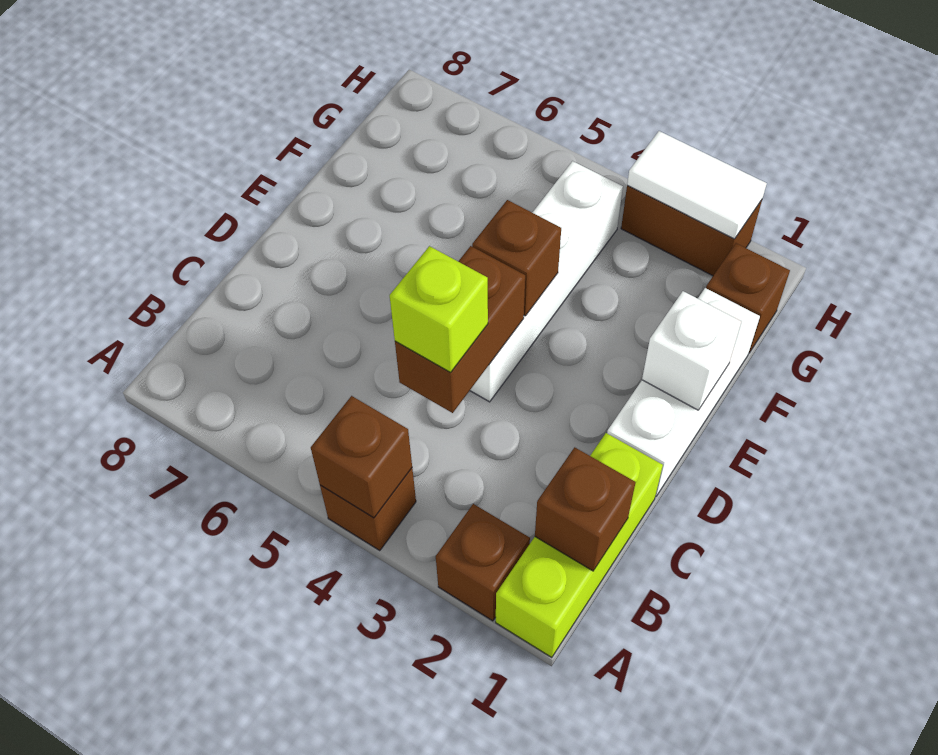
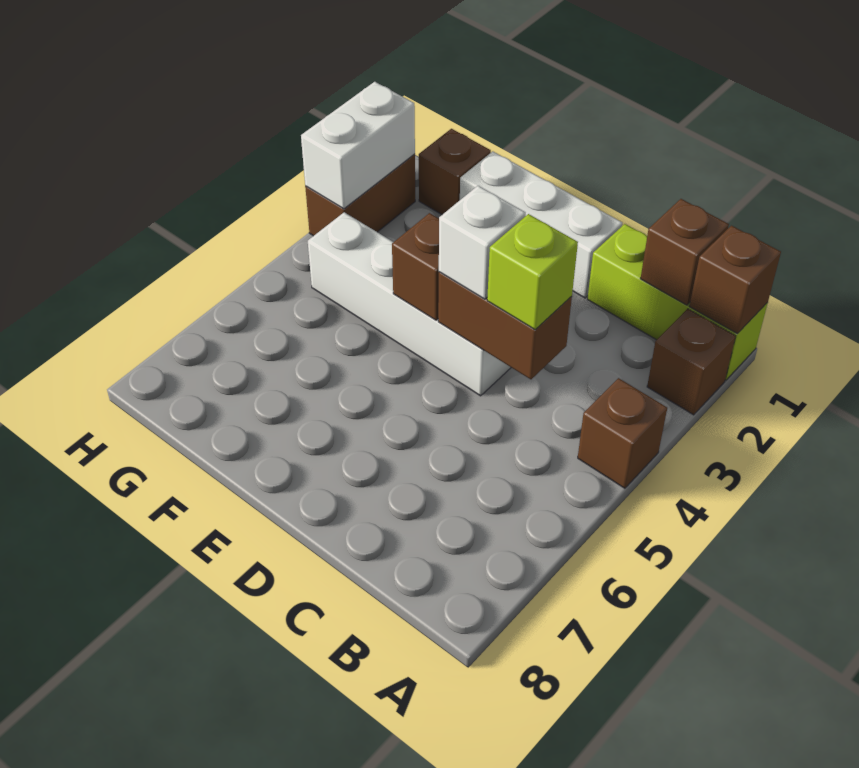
brown 1x1 brick [311,396,412,518] -> brown 1x1 brick moved to [689,226,781,334]
white 1x1 brick [642,291,741,410] -> white 1x1 brick moved to [439,186,526,299]
white 1x2 tile [627,131,767,239] -> white 1x2 brick [301,82,415,209]

